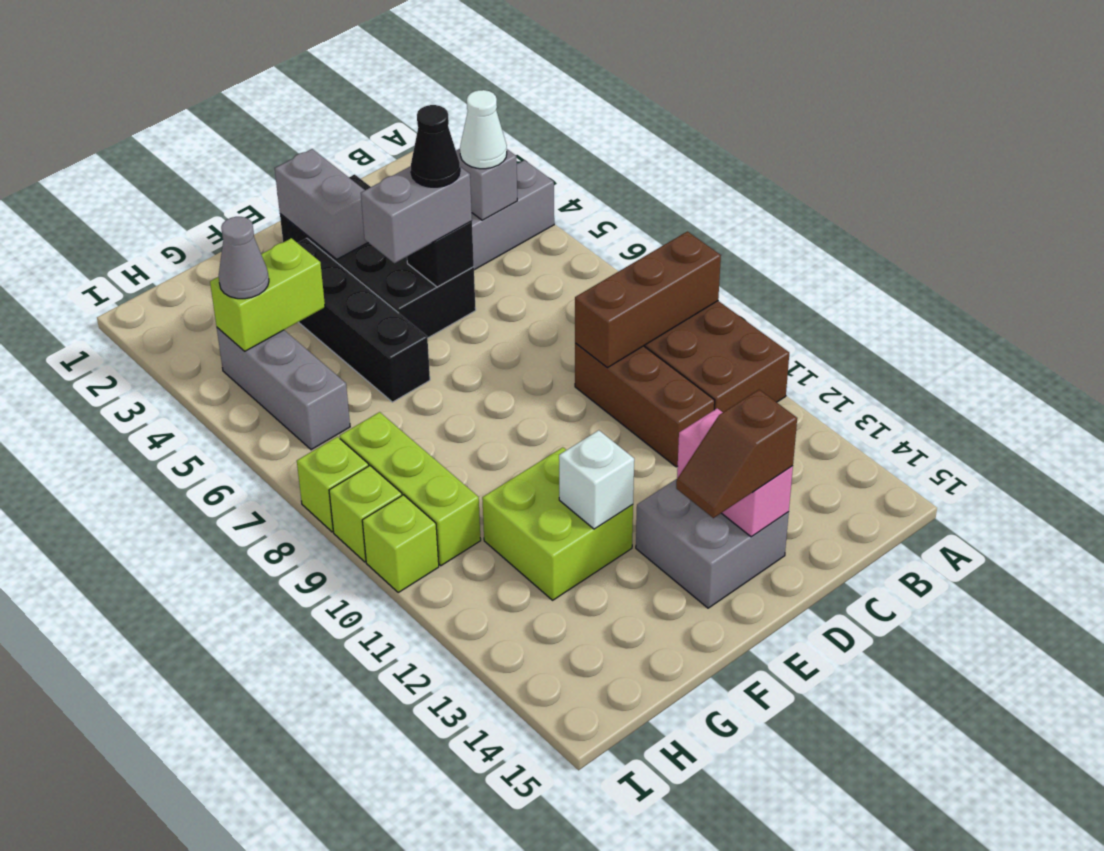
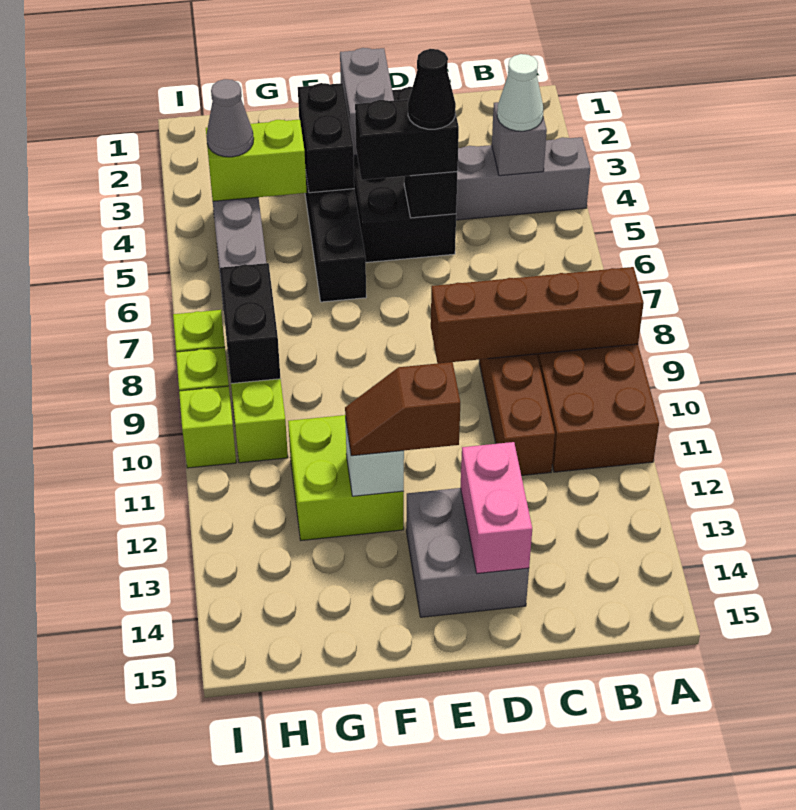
brown 1x3 brick [575,231,721,368] -> brown 1x4 brick [431,267,644,363]
grey 1x2 brick [361,166,472,263] -> black 1x2 brick [355,99,459,180]
brown 1x2 slope [676,390,797,518] -> brown 1x2 slope moved to [345,362,460,456]
none -> black 1x2 brick [298,83,354,193]
none -> black 1x2 brick [219,263,280,384]

